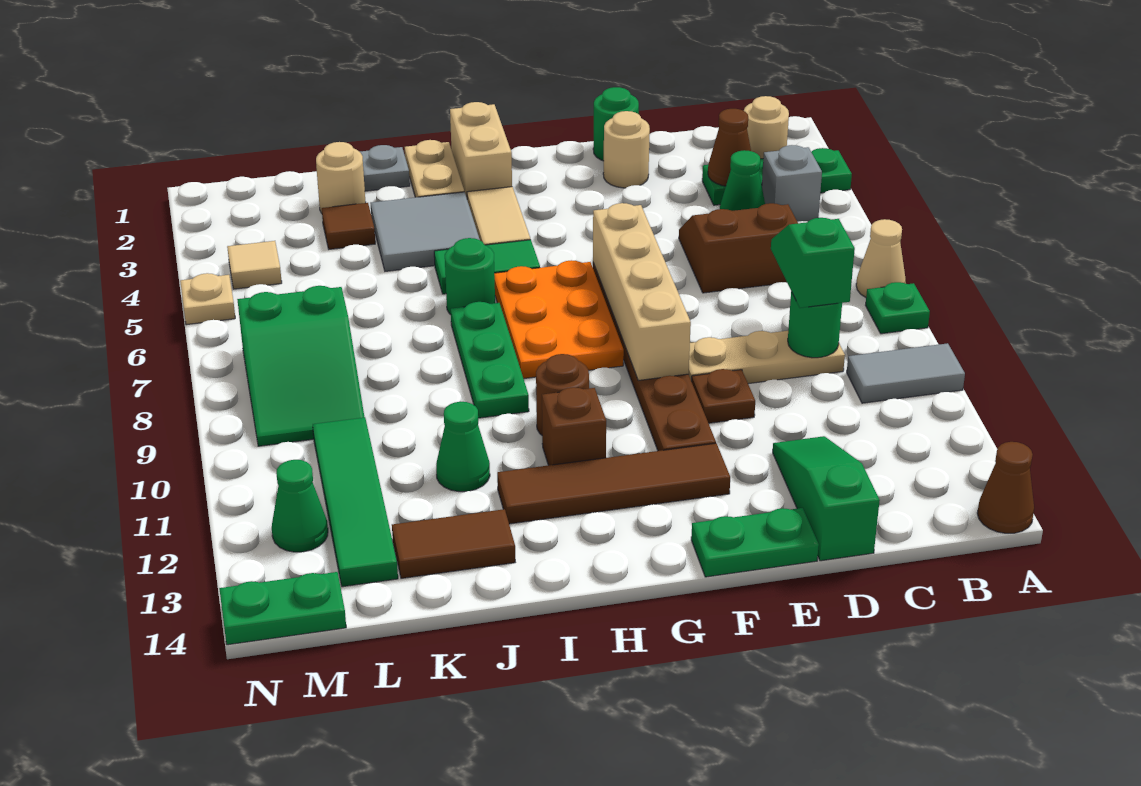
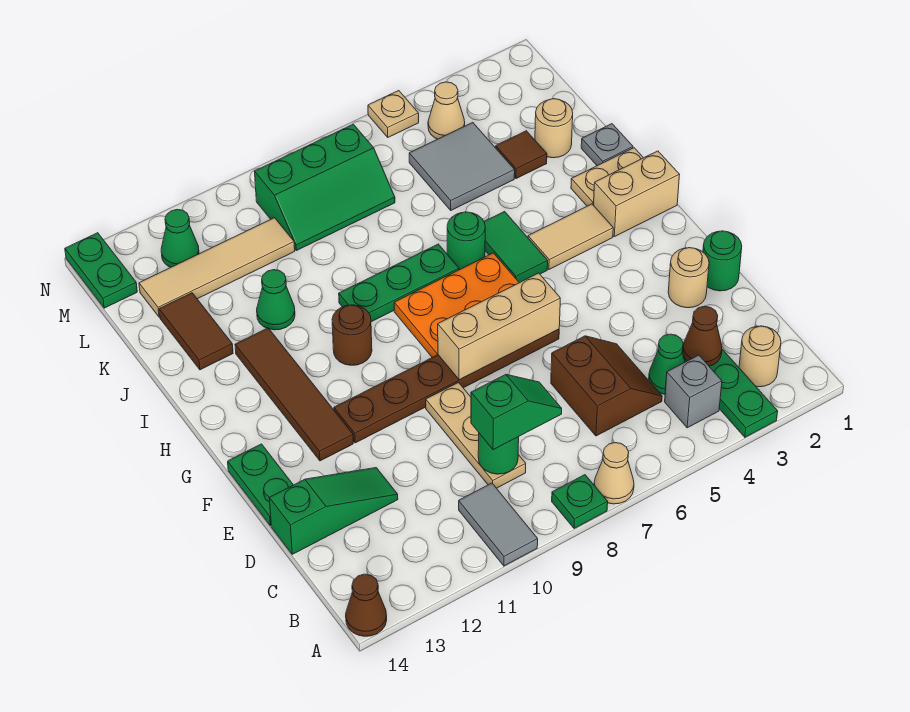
brown 1x1 plate [692,369,755,423] -> none
tan 1x4 brick [593,203,691,380] -> tan 1x3 brick [438,273,560,380]
brown 1x1 brick [542,387,606,465] -> none
grey 2x2 tile [371,192,480,271] -> grey 2x2 tile moved to [409,123,515,210]
green 2x3 slope [237,286,364,446] -> green 2x3 slope turned to [254,124,395,251]
green 1x4 tile [313,417,398,587] -> tan 1x4 tile [139,218,295,317]
tan 1x1 tile [227,241,282,289] -> tan 1x1 cone [428,82,465,139]

